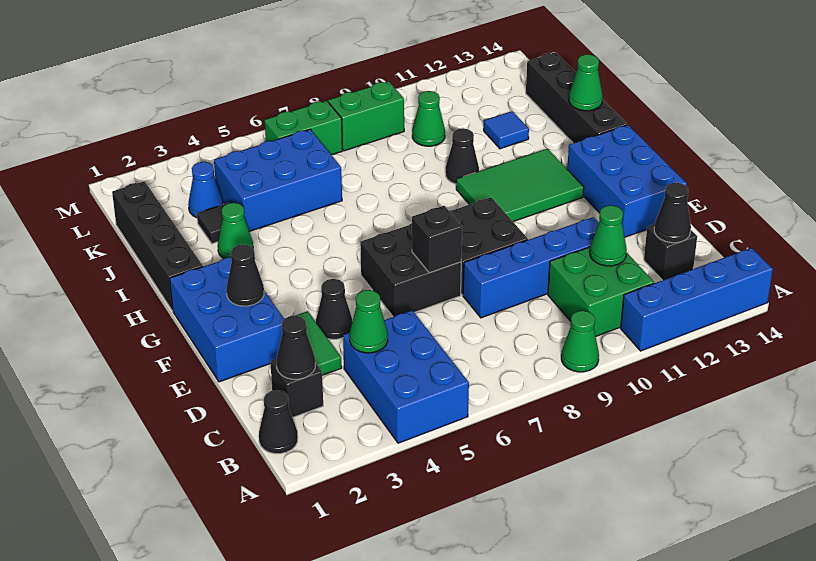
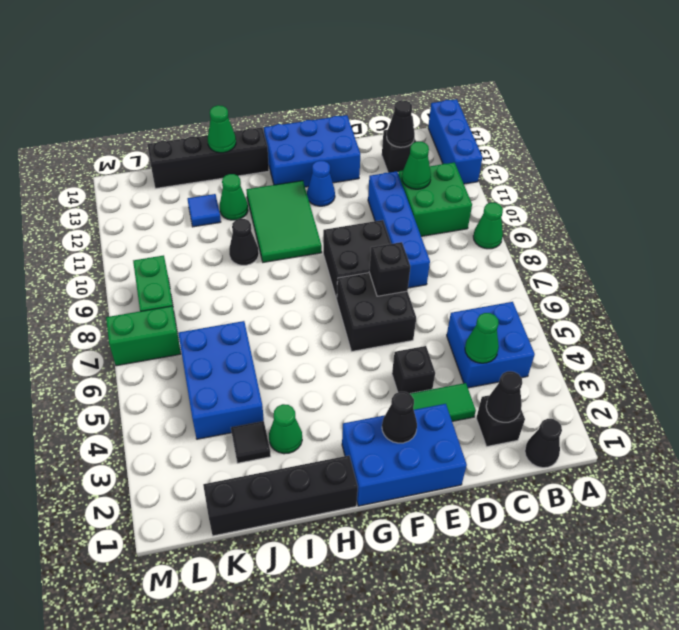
blue 2x3 brick [343,310,469,443] -> blue 2x2 brick [447,302,535,388]
blue 1x4 brick [621,248,773,351] -> blue 1x3 brick [428,99,483,184]
black 1x1 cone [316,279,352,339] -> black 1x1 brick [392,346,435,394]
blue 1x1 cone [188,162,223,218] -> blue 1x1 cone moved to [307,160,335,206]
green 1x1 cone [412,91,445,146] -> green 1x1 cone moved to [220,174,248,220]
green 1x2 brick [265,101,342,155] -> green 1x2 brick turned to [106,306,181,366]

